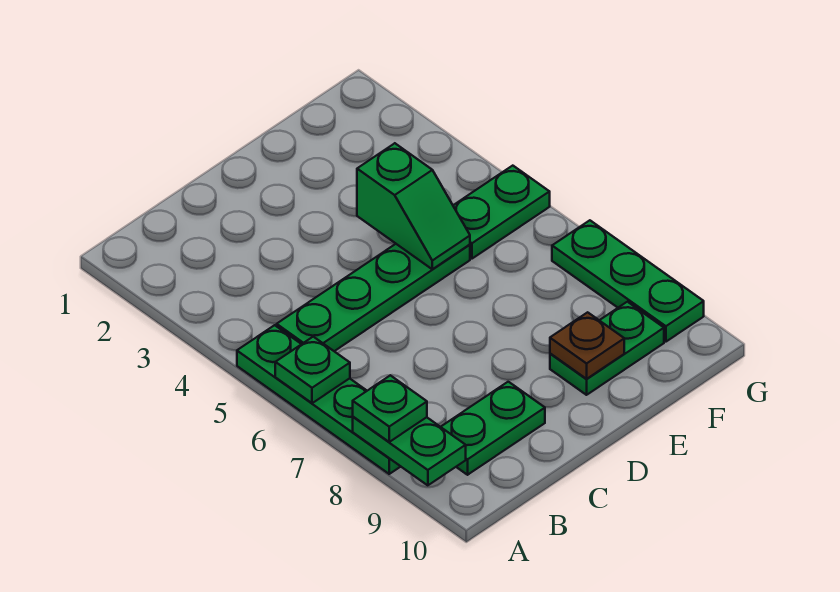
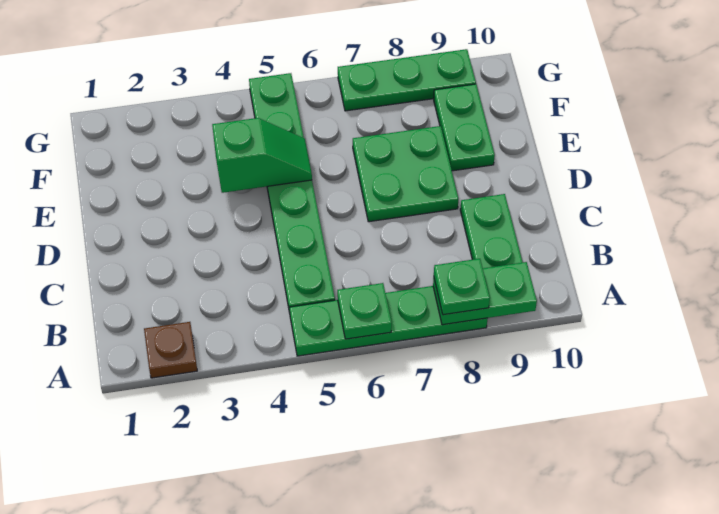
none -> green 2x2 plate [353,126,458,222]
brown 1x1 plate [550,312,624,379] -> brown 1x1 plate moved to [144,322,197,378]

